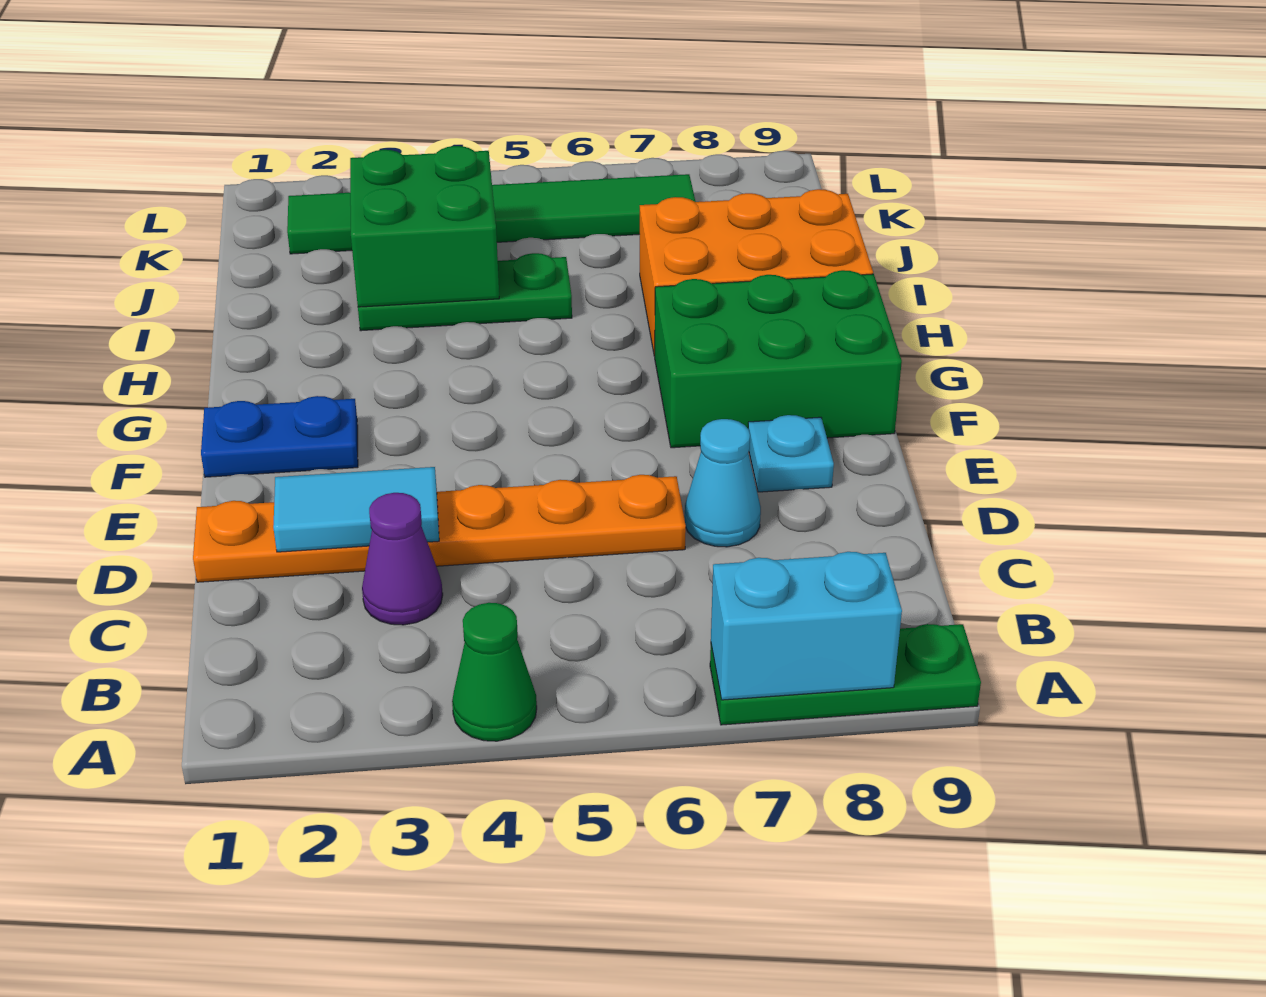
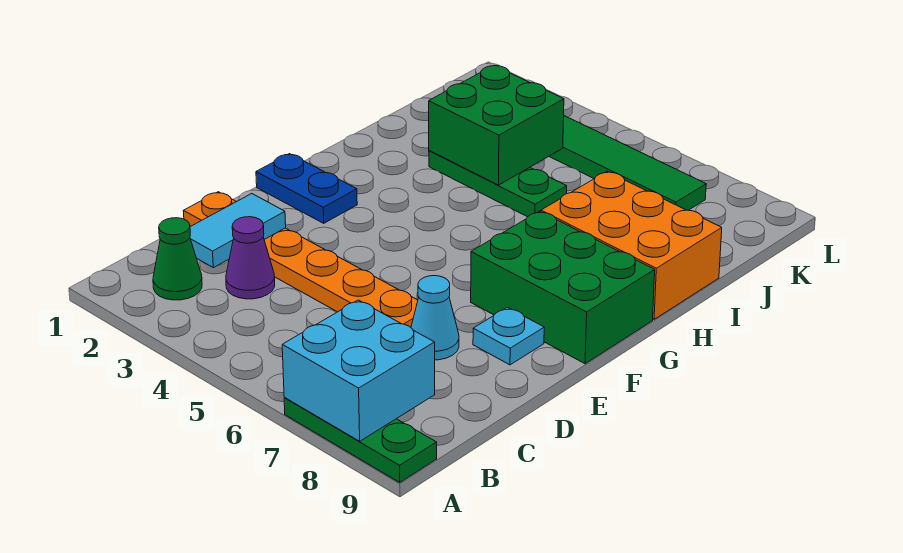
green 1x1 cone [452,603,537,741] -> green 1x1 cone moved to [153,218,202,300]
cyan 1x2 brick [711,552,902,700] -> cyan 2x2 brick [282,300,435,441]
cyan 1x2 tile [273,467,439,552] -> cyan 1x2 tile turned to [190,194,286,268]

